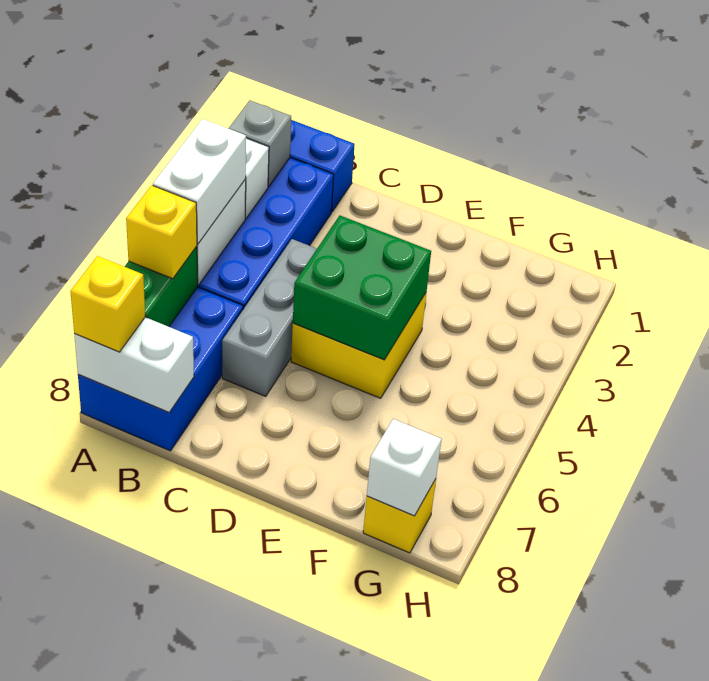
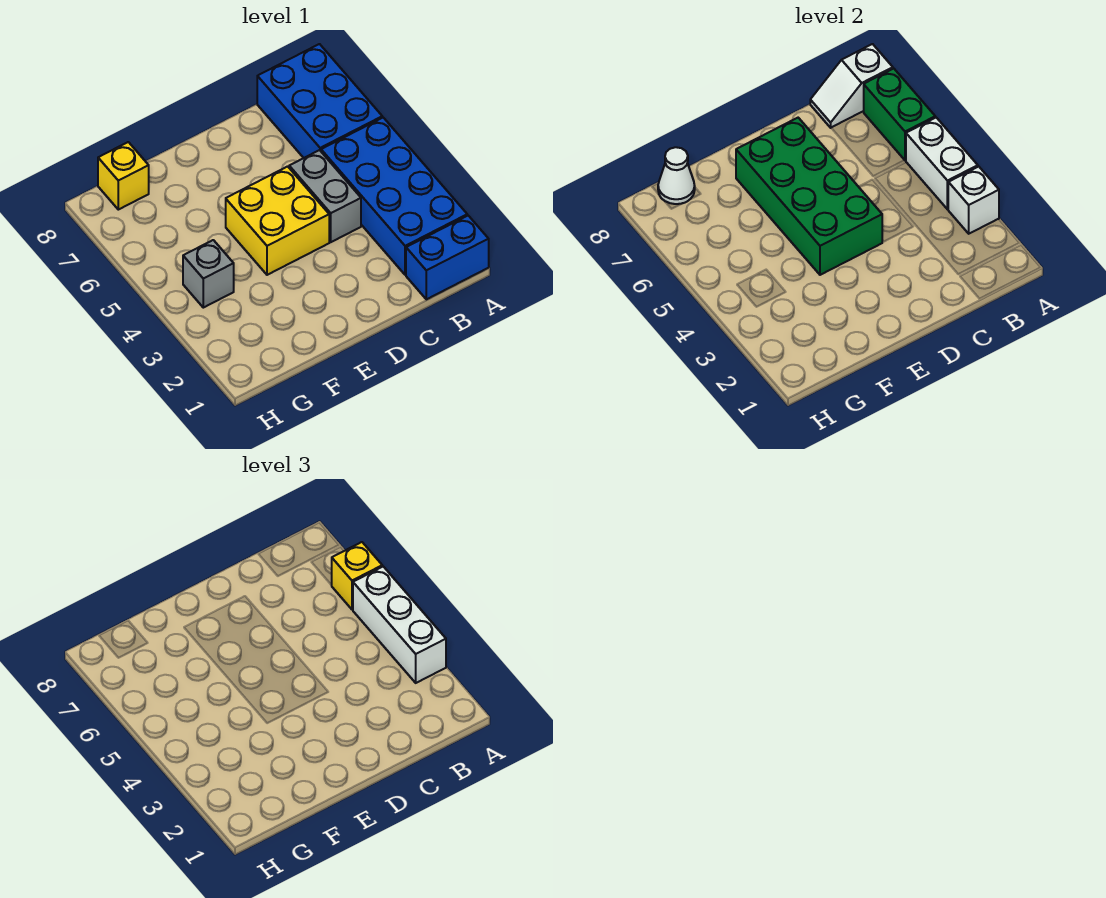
grey 1x1 brick [228,100,291,186] -> grey 1x1 brick moved to [183,240,234,308]
white 1x2 brick [153,119,246,244] -> white 1x3 brick [353,567,446,683]
white 1x2 brick [74,317,194,412] -> white 1x2 slope [810,44,893,128]
yellow 1x1 brick [70,256,145,352] -> none
grey 1x3 brick [222,239,317,396] -> grey 1x2 brick [289,150,361,242]
green 2x2 brick [293,216,431,360] -> green 2x4 brick [736,118,882,275]
white 1x1 brick [367,419,442,516] -> white 1x1 cone [658,147,695,204]

